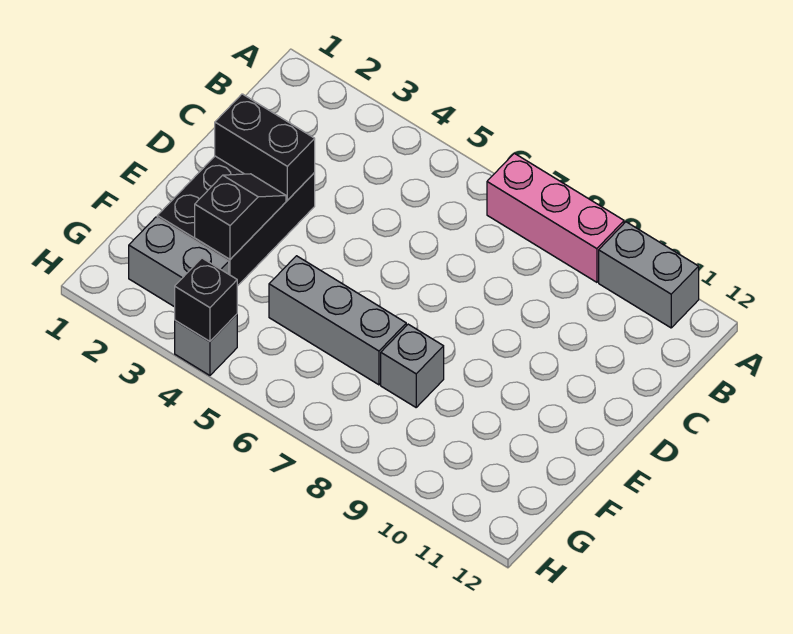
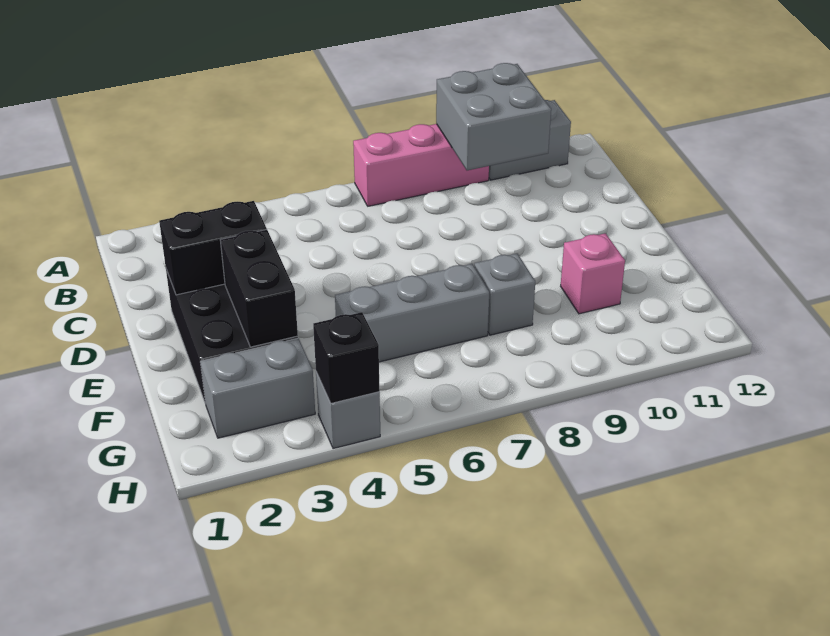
none -> grey 2x2 brick [436,63,551,170]
black 1x2 slope [195,174,286,259] -> black 1x2 brick [220,230,298,347]
none -> pink 1x1 brick [561,233,625,314]

